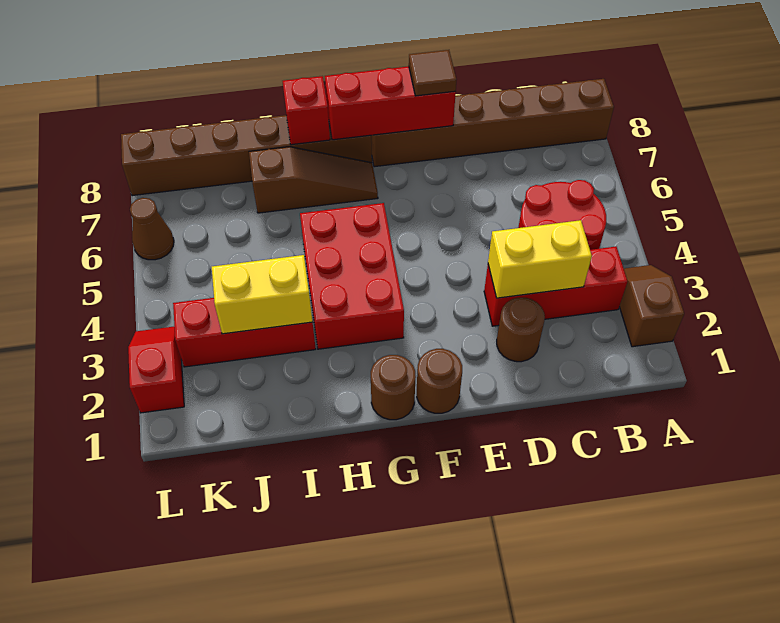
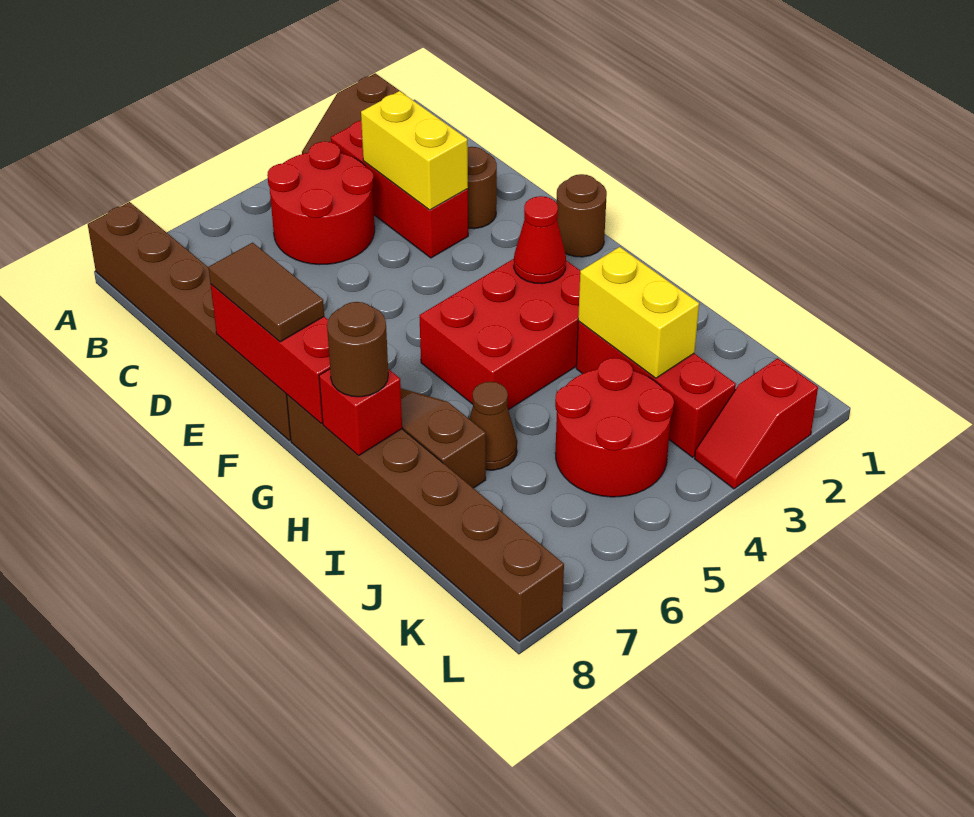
brown 1x1 tile [409,50,456,96] -> brown 1x2 tile [208,243,324,342]
brown 1x1 round brick [371,355,416,420] -> brown 1x1 round brick moved to [327,302,388,397]
none -> red 1x1 cone [514,196,566,284]
none -> red 2x2 round brick [555,358,674,497]
brown 1x1 cone [130,198,174,260] -> brown 1x1 cone moved to [469,382,517,470]

